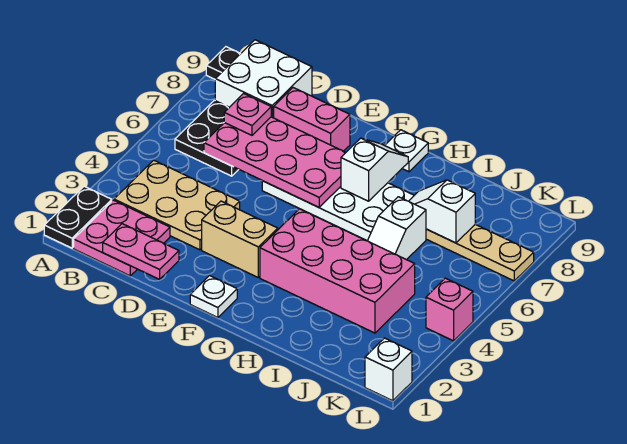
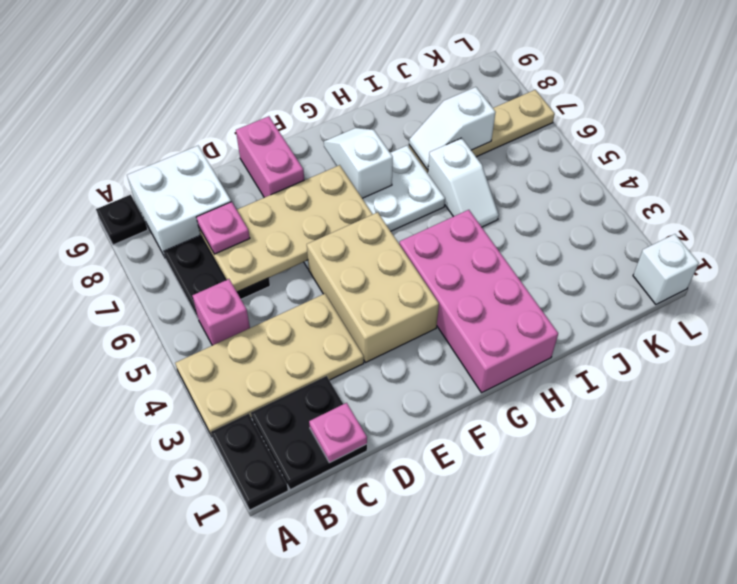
pink 2x2 plate [74,200,170,276] -> black 2x2 plate [251,376,367,490]
tan 2x3 plate [114,160,240,250] -> tan 2x4 plate [175,294,364,436]
pink 1x2 plate [103,224,179,279] -> pink 1x1 plate [309,403,367,463]
pink 2x4 plate [204,117,346,207] -> tan 2x4 plate [199,165,373,292]
pink 1x2 brick [274,88,350,151] -> pink 1x2 brick turned to [236,116,304,198]
tan 1x2 brick [202,201,278,277] -> tan 2x3 brick [307,212,439,363]
white 1x1 plate [190,276,237,317] -> none
pink 2x4 brick [260,209,415,333] -> pink 2x4 brick turned to [399,210,558,393]
white 1x1 plate [385,130,428,172] -> none
pink 1x1 brick [426,278,473,341] -> pink 1x1 brick moved to [192,279,250,345]

